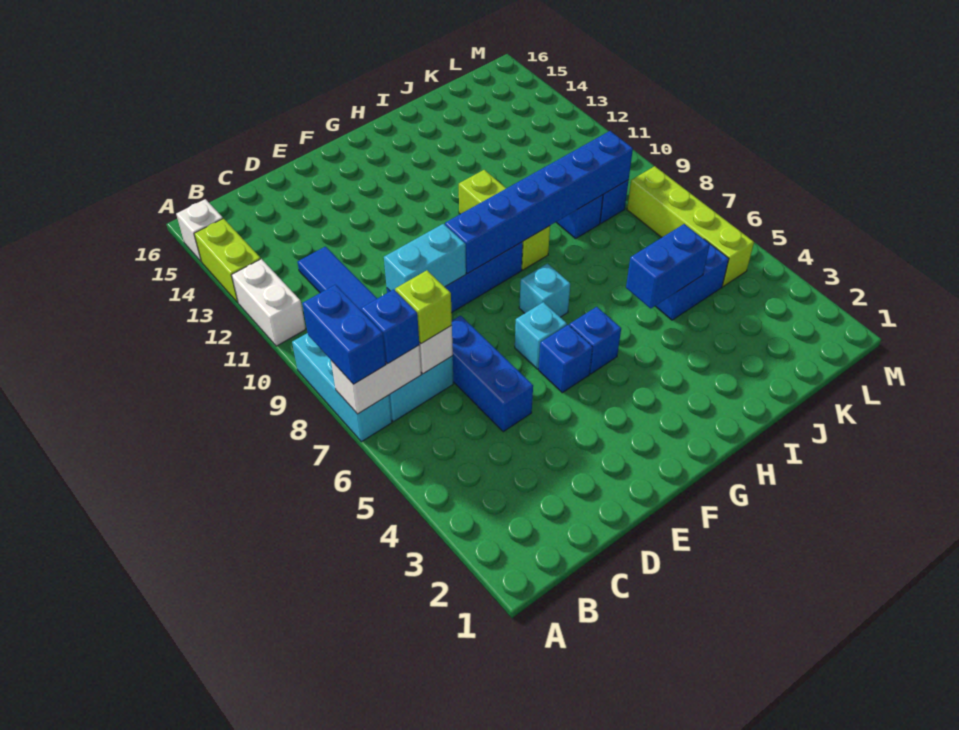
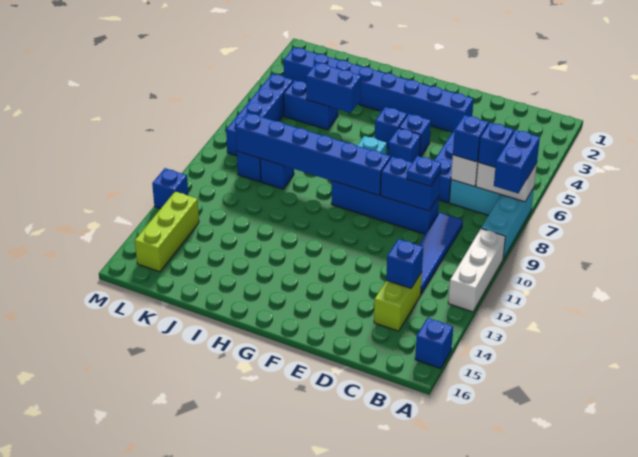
white 1x2 brick [232,259,306,346] -> white 1x3 brick [448,229,505,312]
lime 1x2 brick [194,219,261,303] -> lime 1x2 brick moved to [374,272,422,331]
white 1x1 brick [176,199,223,261] -> blue 1x1 brick [415,318,453,369]
lime 1x1 brick [395,270,452,344] -> blue 1x1 brick [453,115,488,162]
none -> blue 1x1 brick [386,239,423,288]
cyan 1x2 brick [384,224,466,291] -> blue 1x2 brick [381,157,441,211]
none -> blue 1x1 plate [407,156,441,186]
none -> blue 1x8 brick [284,47,473,132]
cyan 1x1 brick [515,302,567,369] -> blue 1x1 brick [388,128,421,163]
lime 1x3 brick [459,170,550,270] -> lime 1x3 brick moved to [135,191,199,272]
lime 1x4 brick [627,166,754,286] -> blue 1x4 brick [226,74,293,156]
none -> blue 1x1 brick [152,168,188,209]

